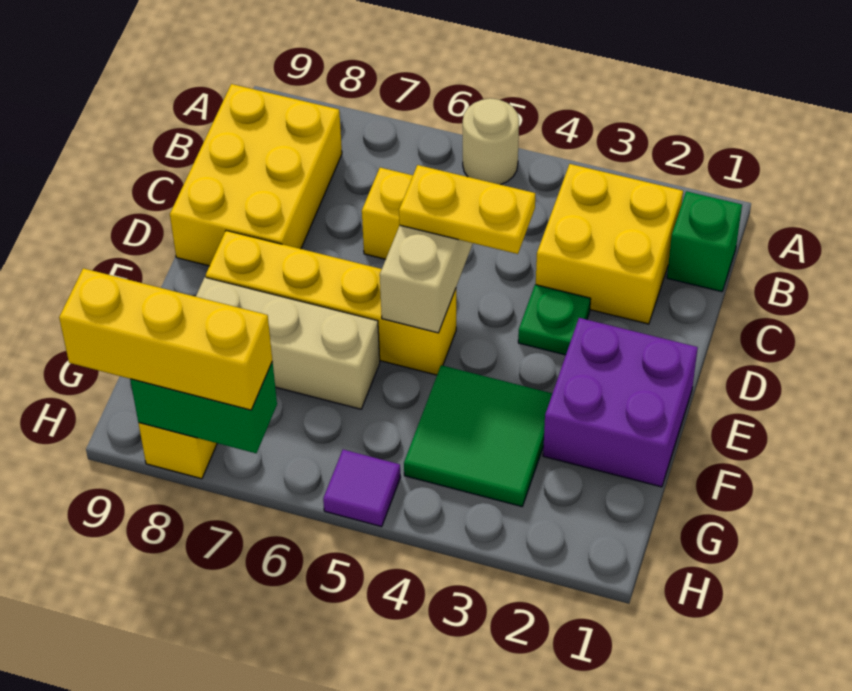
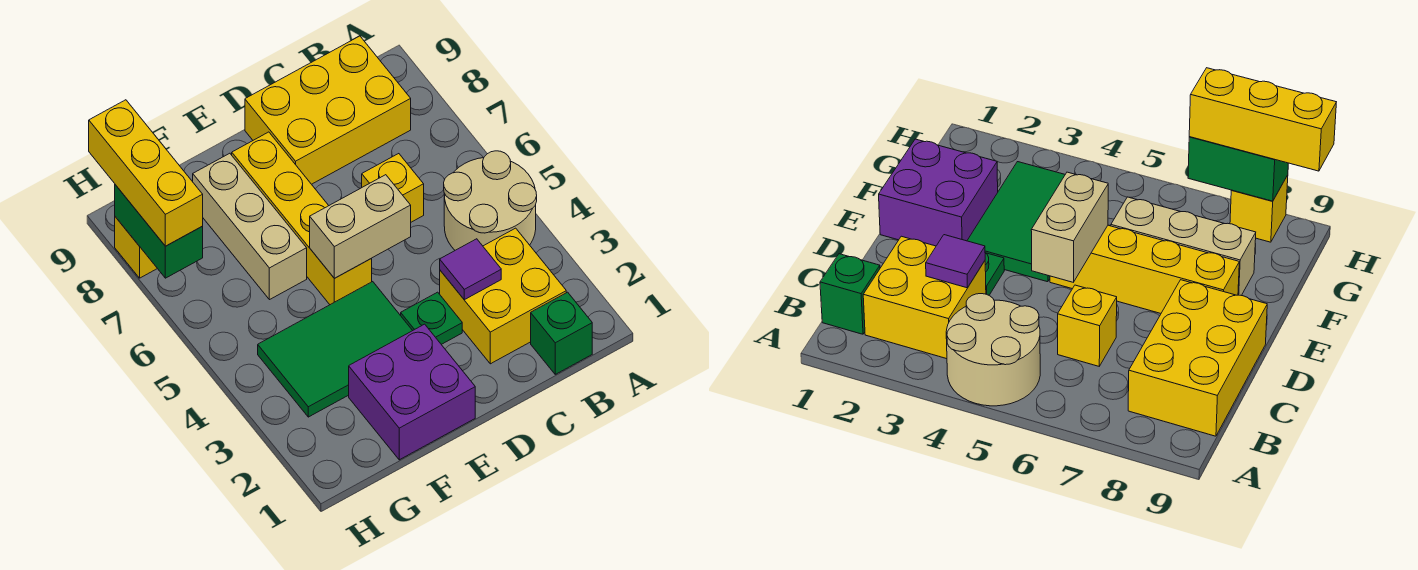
tan 1x1 round brick [463,98,519,185] -> tan 2x2 round brick [444,151,537,250]
yellow 1x2 plate [399,165,535,254] -> none
green 2x2 tile [404,365,552,507] -> green 2x3 tile [258,282,413,417]
purple 1x1 tile [323,450,400,527] -> purple 1x1 tile moved to [440,239,501,300]

